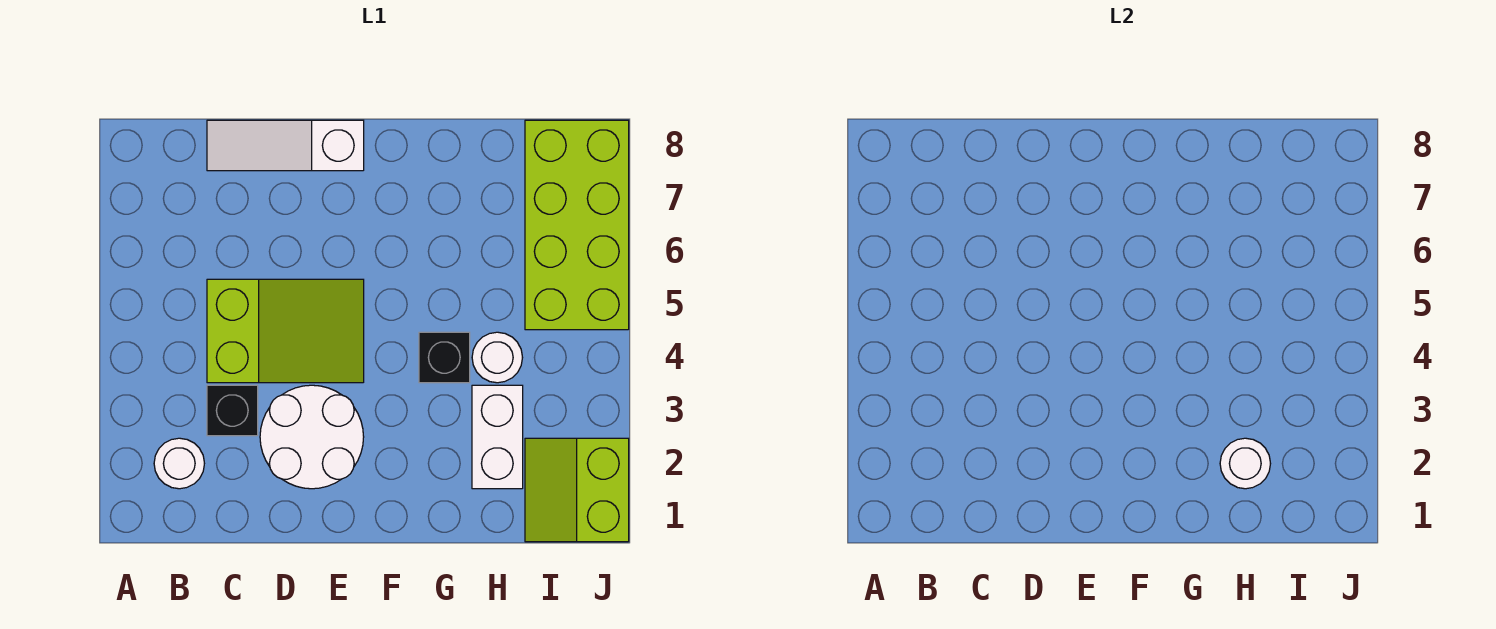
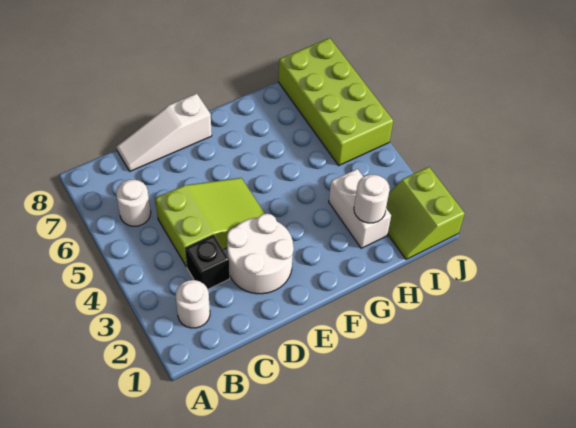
black 1x1 brick [419,332,470,383] -> none
white 1x1 round brick [472,332,523,383] -> white 1x1 round brick moved to [116,180,151,226]

